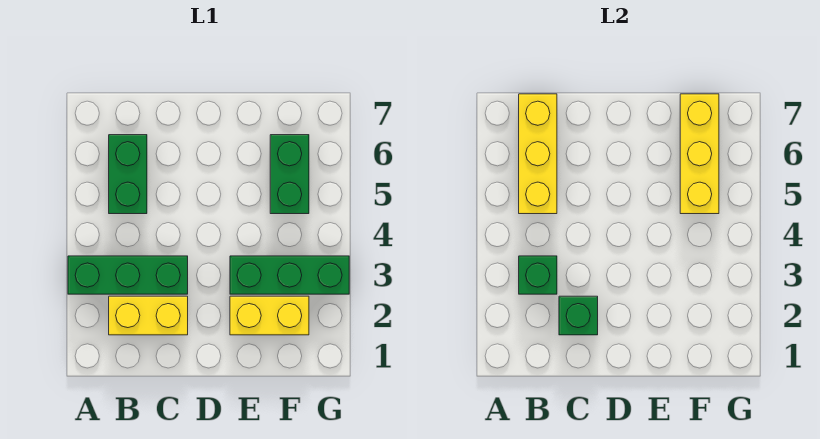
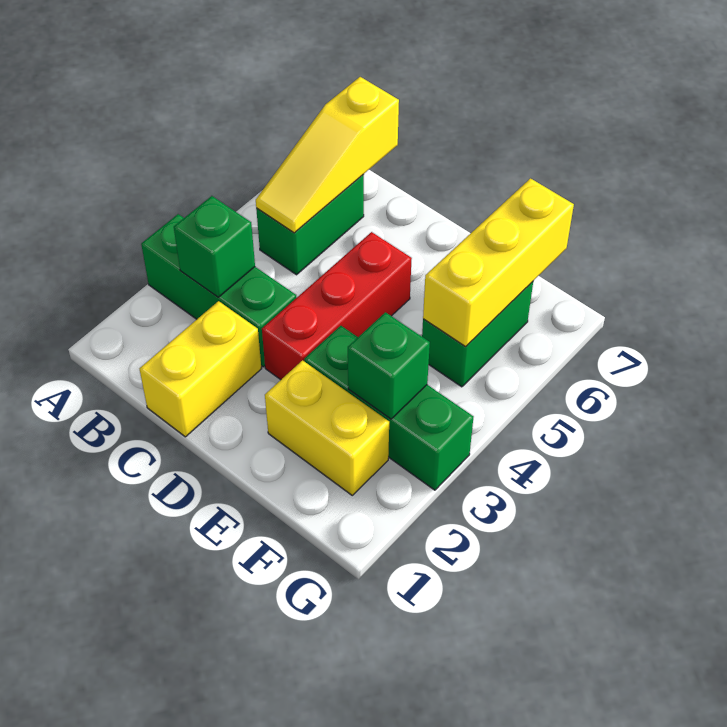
yellow 1x2 brick [109,296,188,335] -> yellow 1x2 brick turned to [139,301,261,437]
yellow 1x3 brick [519,94,557,214] -> yellow 1x3 slope [256,77,399,233]
green 1x1 brick [559,296,598,335] -> green 1x1 brick moved to [348,312,430,419]
none -> red 1x3 brick [262,232,412,380]

